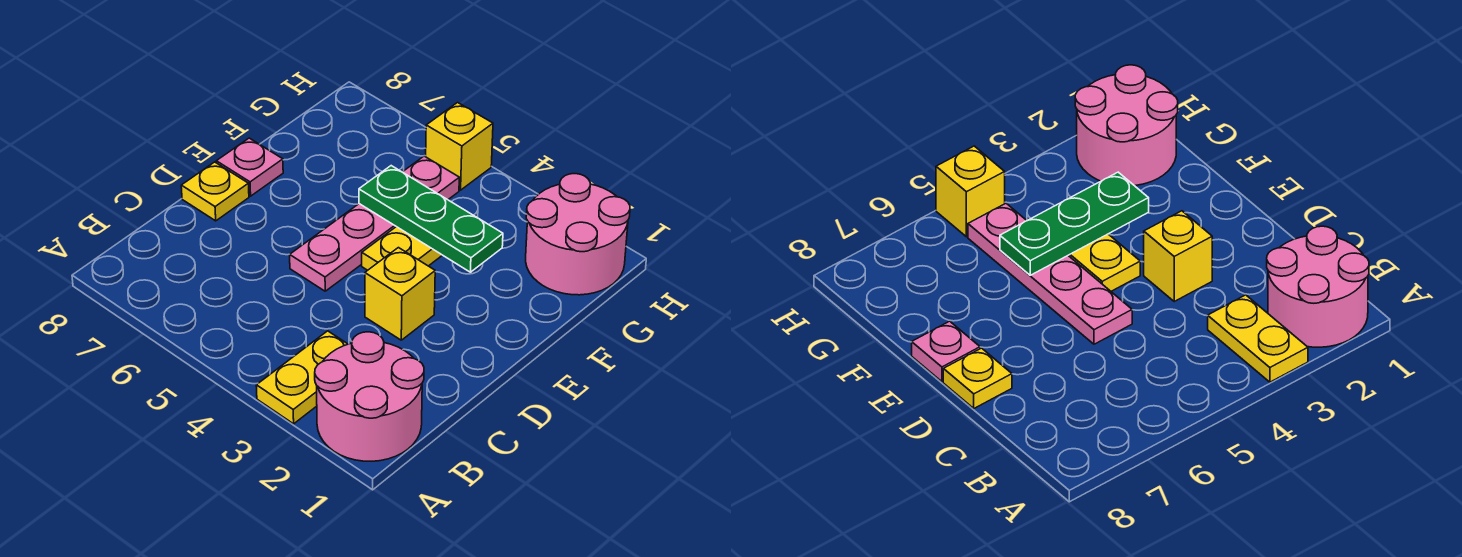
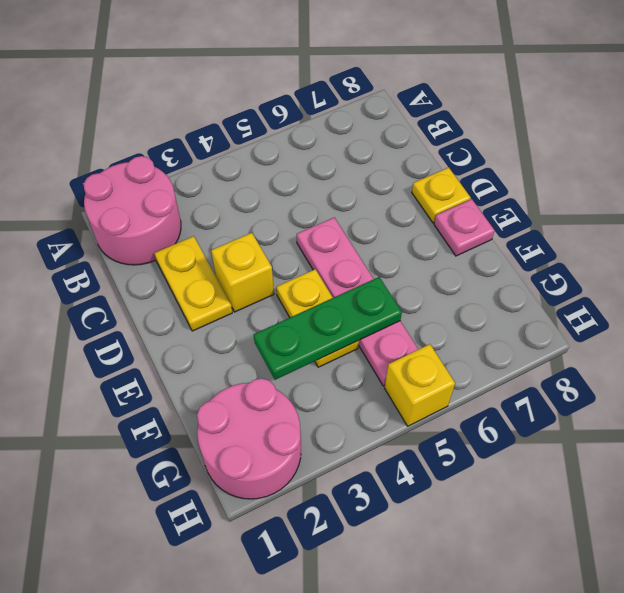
yellow 1x2 plate [256,331,348,424] -> yellow 1x2 plate moved to [154,236,232,331]

